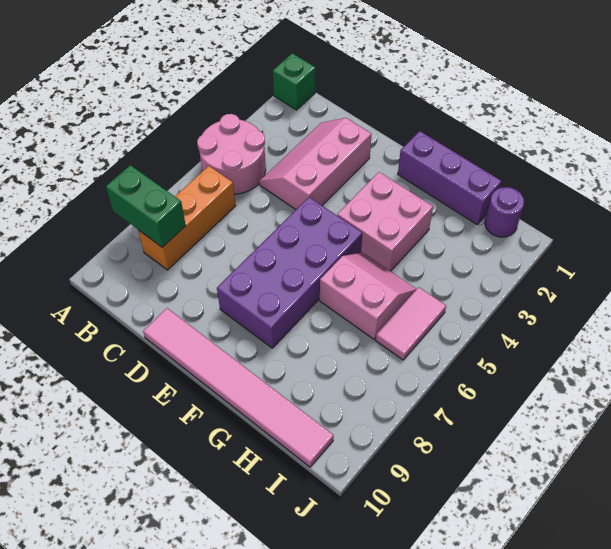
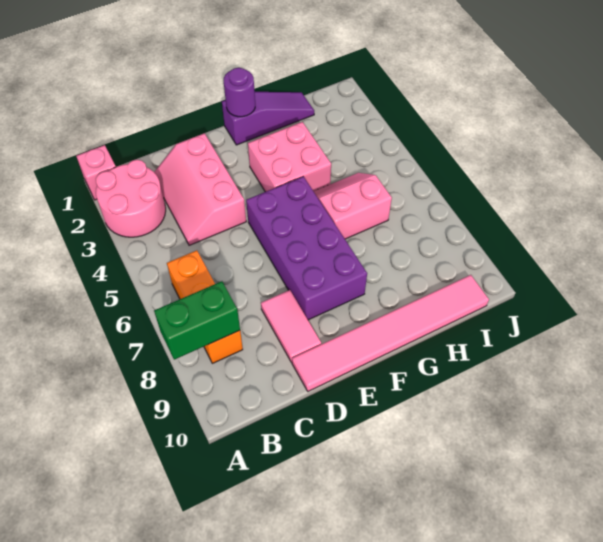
green 1x1 brick [273,53,315,110] -> pink 1x1 brick [76,145,116,200]
pink 2x2 round brick [197,114,266,194] -> pink 2x2 round brick moved to [96,160,166,237]
purple 1x3 brick [398,131,501,224] -> purple 1x3 slope [222,92,314,145]
purple 1x1 round brick [485,187,524,237] -> purple 1x1 round brick moved to [224,68,255,117]
pink 1x2 tile [376,287,446,360] -> pink 1x2 tile moved to [261,290,321,363]

